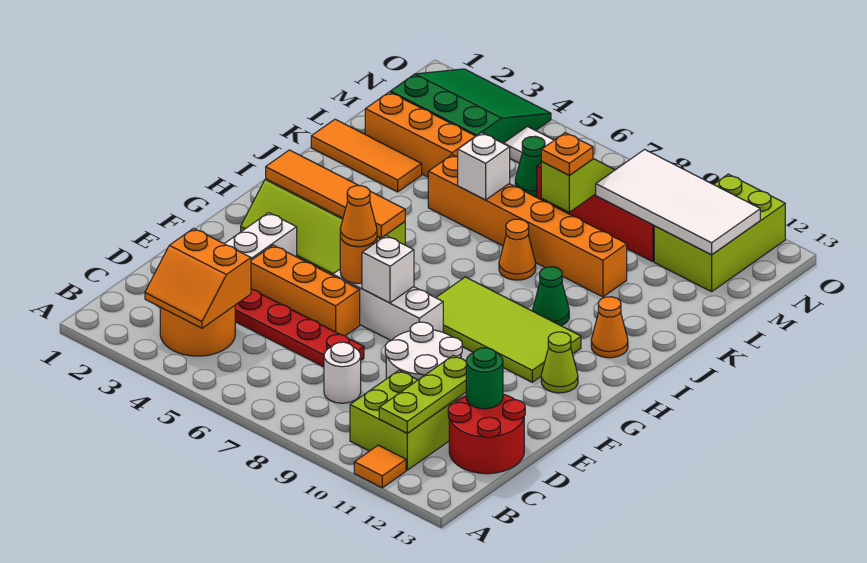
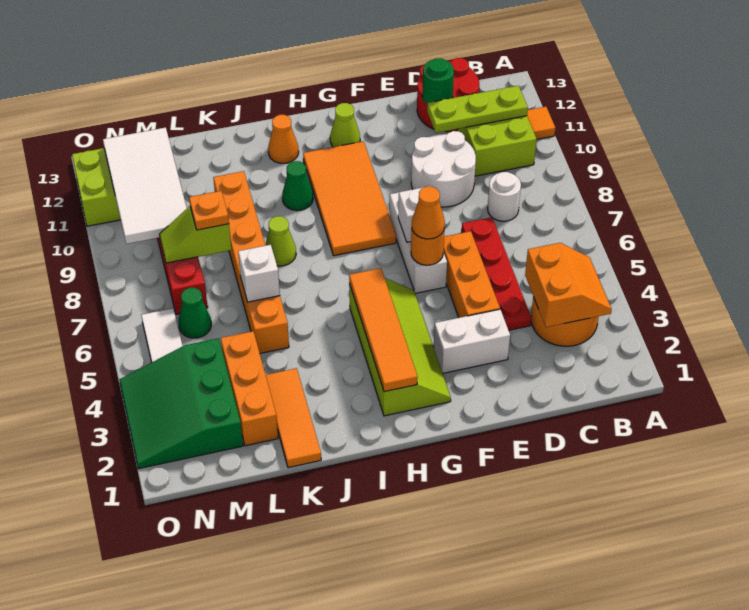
lime 2x4 tile [436,277,581,382] -> orange 2x4 tile [303,141,396,256]
orange 1x1 cone [499,219,536,280] -> lime 1x1 cone [265,216,296,266]

